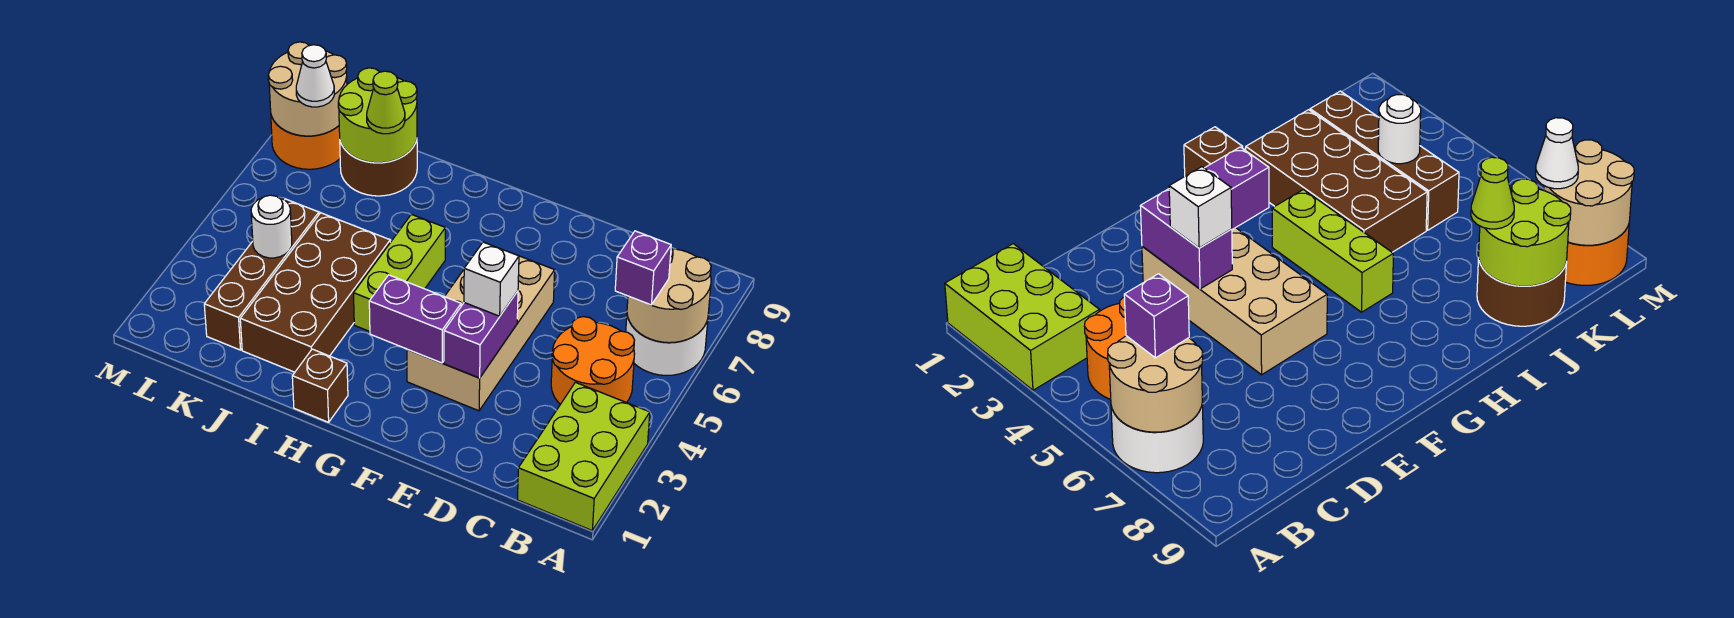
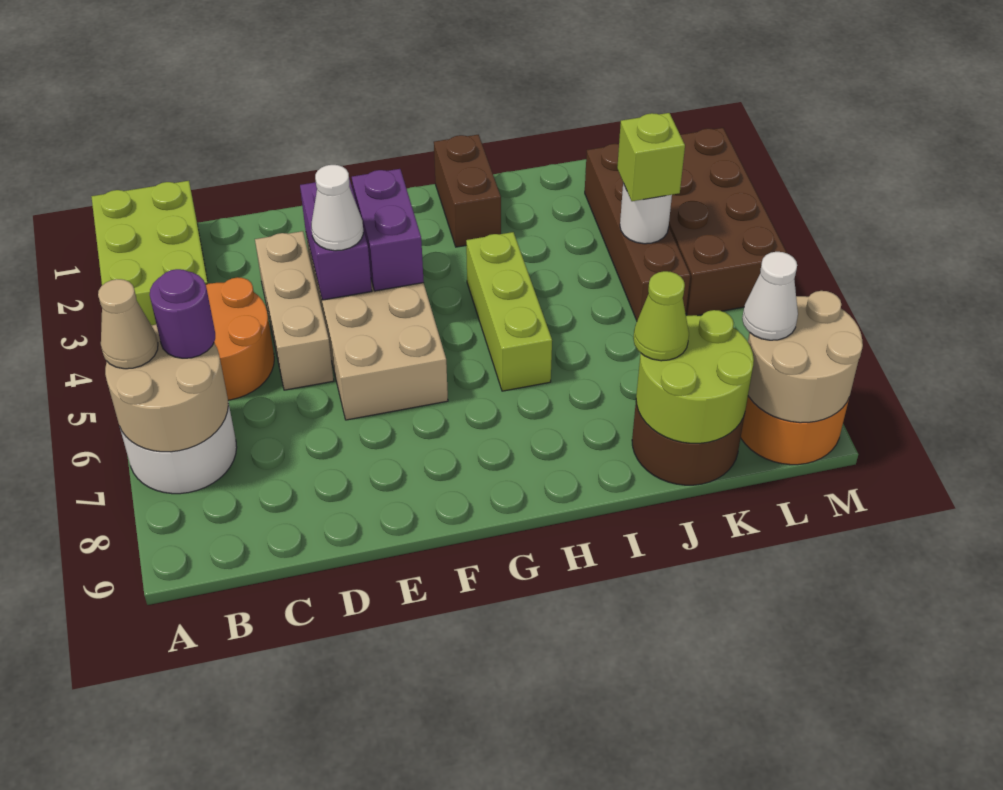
none -> tan 1x1 cone [98,279,158,369]
purple 1x1 brick [615,231,671,305] -> purple 1x1 round brick [150,269,215,358]
none -> tan 1x3 brick [255,231,334,390]
white 1x1 brick [464,242,519,316] -> white 1x1 cone [311,165,363,251]
purple 1x2 brick [369,275,461,363] -> purple 1x2 brick turned to [352,169,424,291]
brown 1x1 brick [292,349,348,422] -> brown 1x2 brick [434,135,501,247]
brown 2x4 brick [240,213,390,372] -> brown 2x4 brick moved to [669,128,787,316]
none -> lime 1x1 brick [617,113,685,201]

